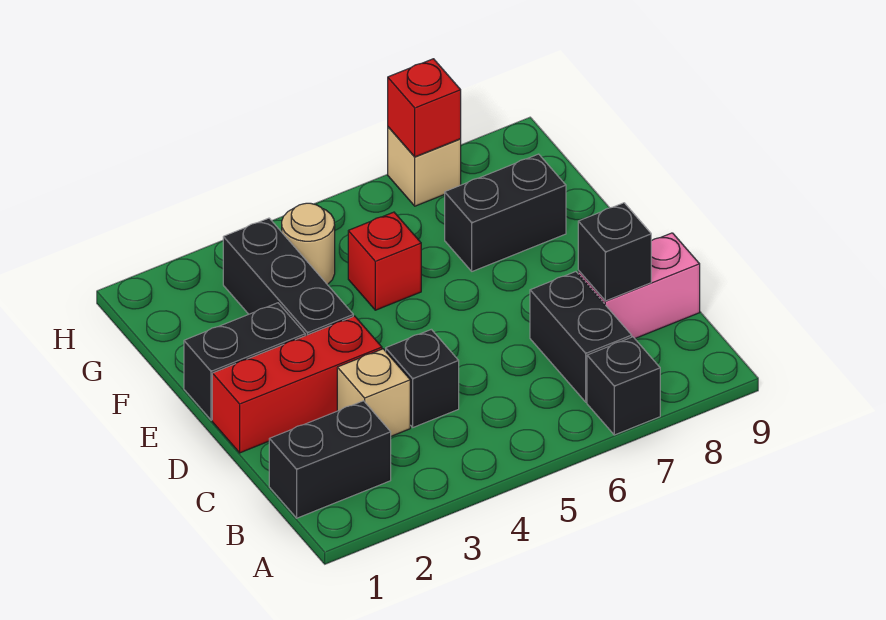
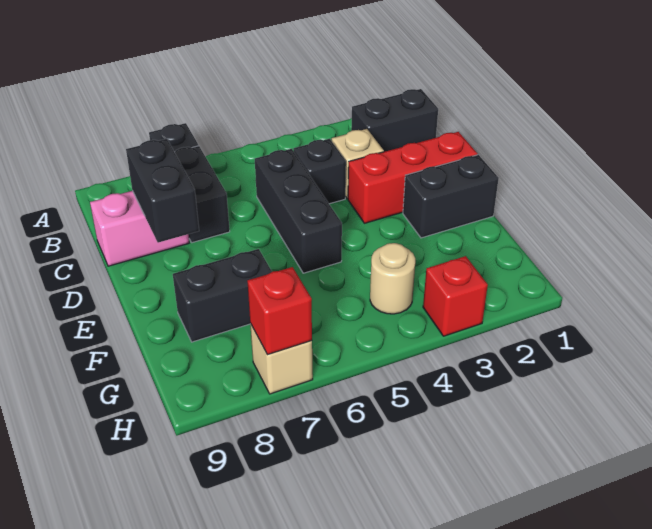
black 1x1 brick [578,203,651,301] -> black 1x2 brick [126,139,199,243]
black 1x3 brick [223,218,353,336] -> black 1x3 brick moved to [255,149,342,273]
red 1x1 brick [348,212,421,310] -> red 1x1 brick moved to [423,256,488,336]

